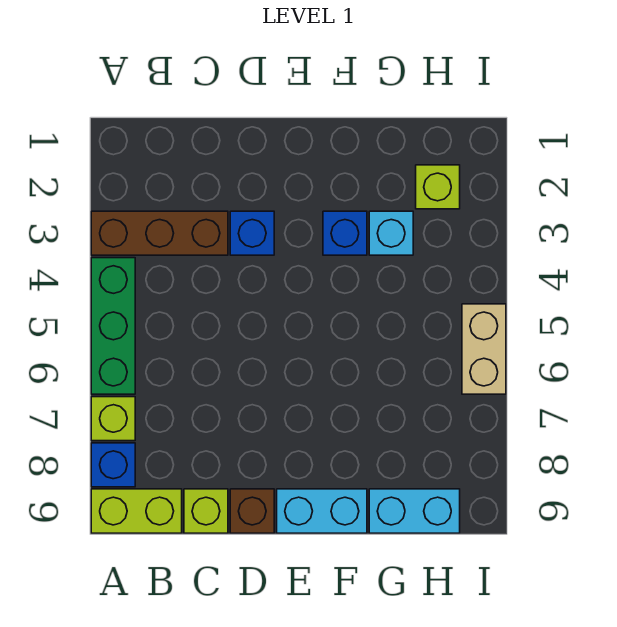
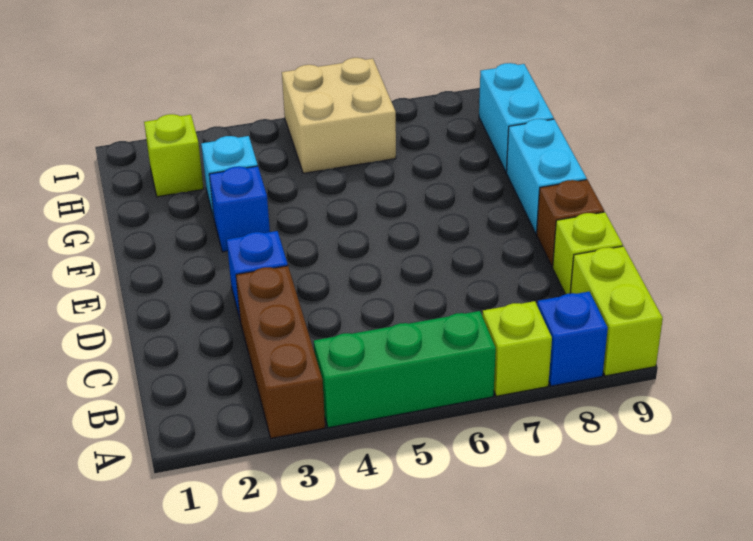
tan 1x2 brick [462,304,506,394] -> tan 2x2 brick [282,58,396,173]

